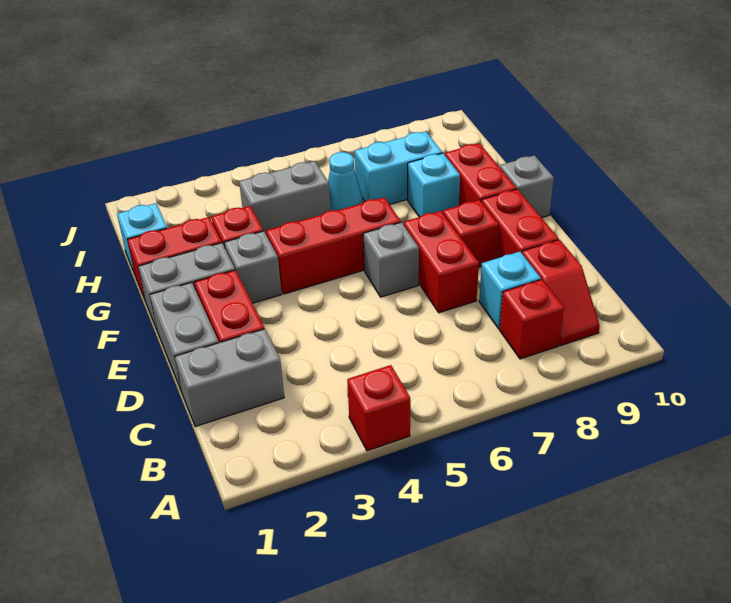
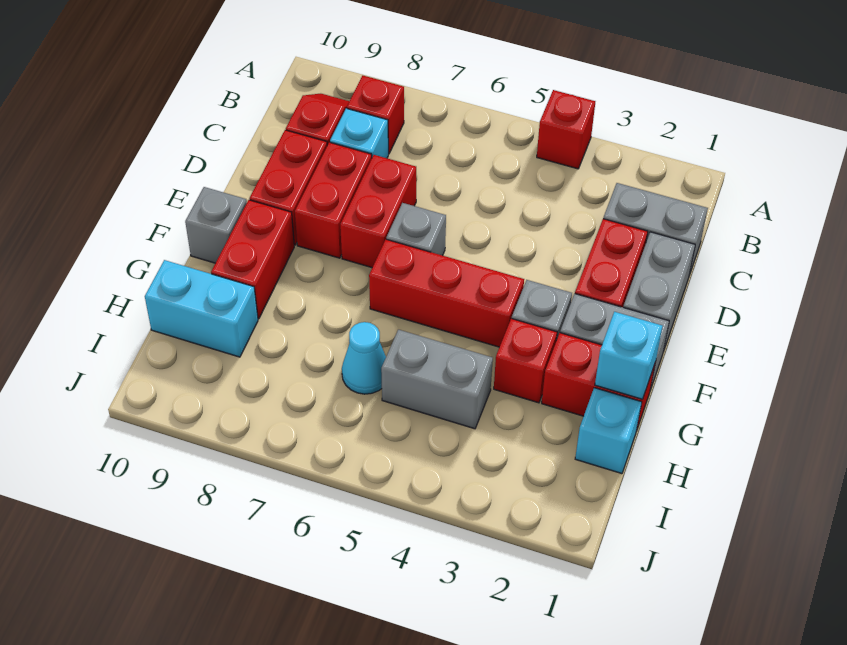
red 1x1 brick [443,200,498,267] -> red 1x2 brick [295,142,372,258]
cyan 1x1 brick [408,153,460,217] -> cyan 1x1 brick moved to [595,312,662,399]
cyan 1x2 brick [355,132,442,204] -> cyan 1x2 brick moved to [145,260,258,357]

